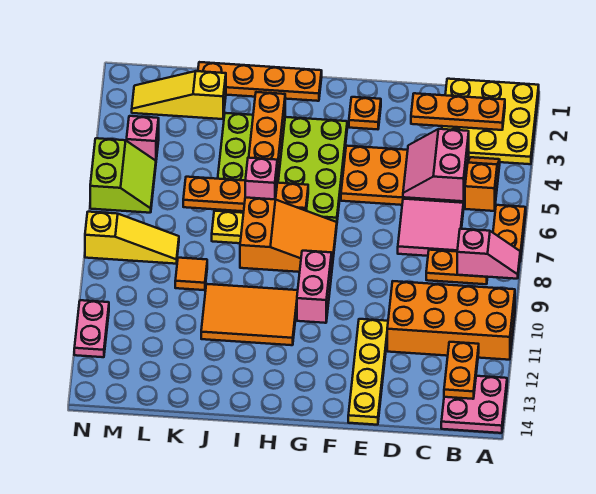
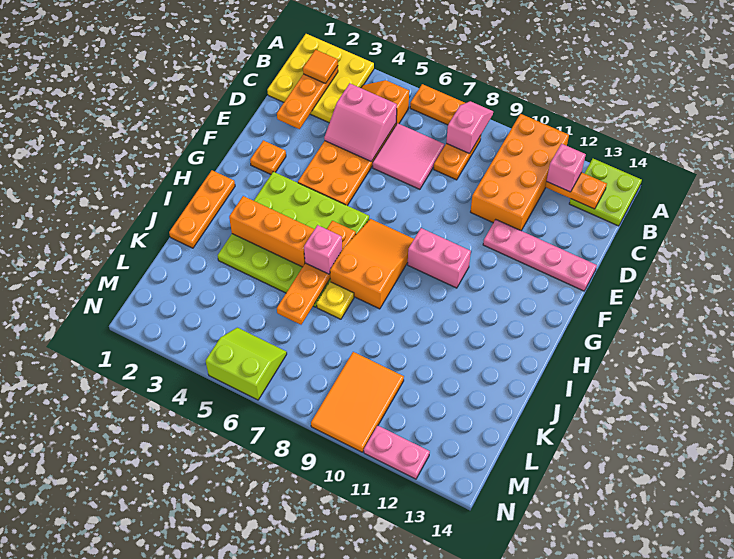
pink 2x2 plate [441,376,507,433] -> lime 2x2 plate [569,159,642,226]
yellow 1x4 plate [348,319,388,425] -> pink 1x4 plate [483,220,597,291]
orange 1x4 plate [198,62,322,101] -> orange 1x3 plate [169,170,235,248]
orange 2x3 tile [201,284,298,345] -> orange 2x3 tile moved to [311,352,404,452]
yellow 1x3 slope [132,71,226,119] -> none
orange 1x1 tile [175,258,207,290] -> orange 1x1 tile moved to [303,50,338,84]
yellow 1x3 slope [85,212,179,264] -> none
pink 1x1 brick [127,116,159,161] -> pink 1x1 brick moved to [546,144,586,192]

